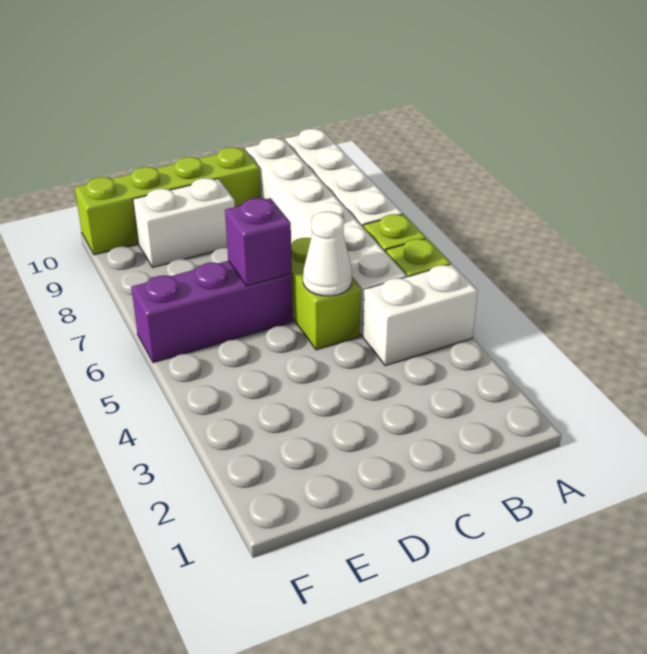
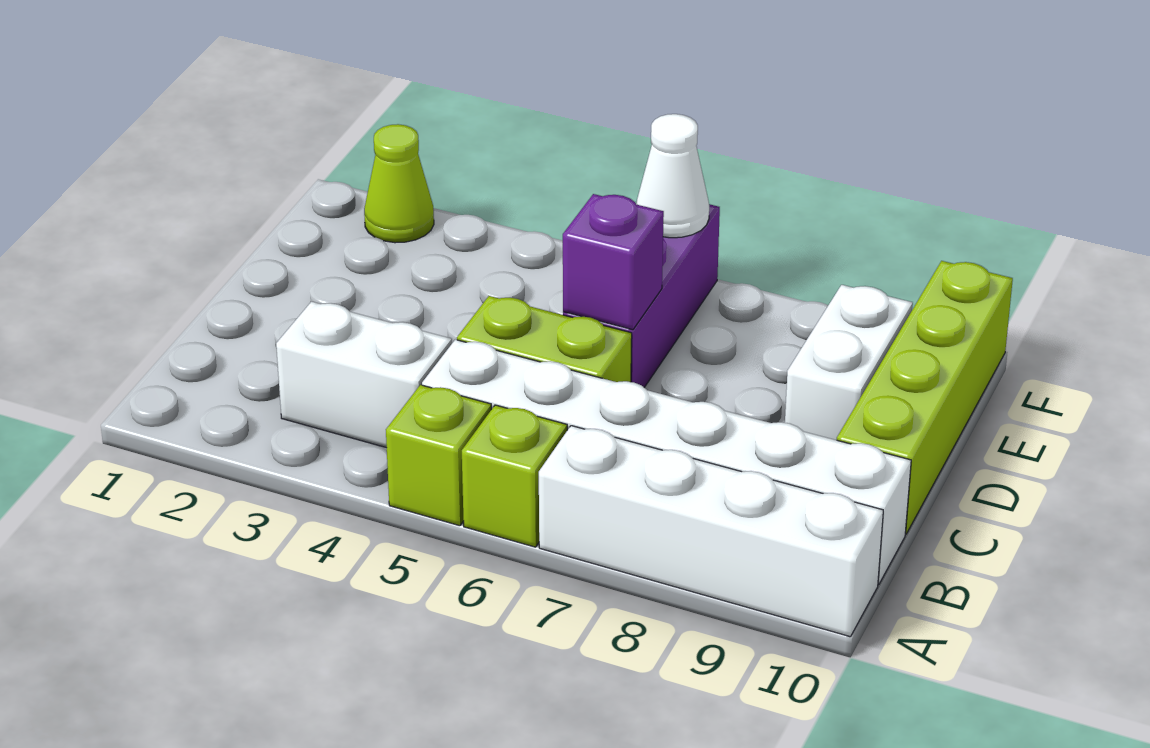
white 1x2 brick [363,264,478,366] -> white 1x2 brick turned to [276,302,452,448]
white 1x1 cone [303,212,352,296] -> white 1x1 cone moved to [636,114,709,238]
none -> lime 1x1 cone [364,124,434,243]

